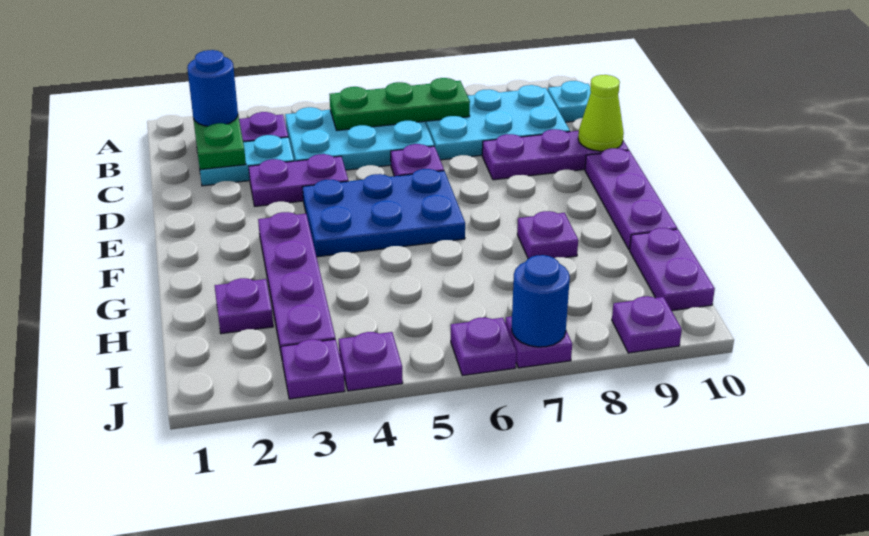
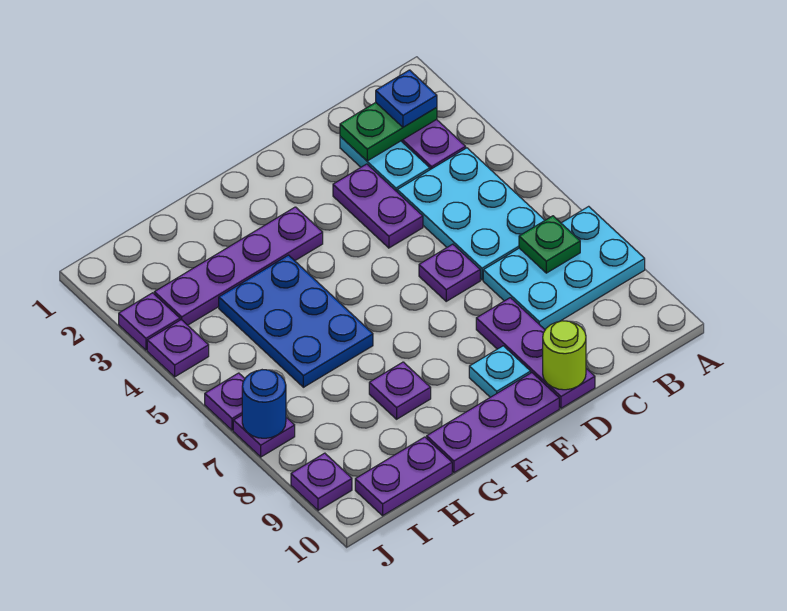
blue 1x1 round brick [187,50,238,126] -> blue 1x1 plate [376,70,437,127]
green 1x3 plate [329,78,470,130] -> green 1x1 plate [519,216,580,273]
cyan 2x3 plate [425,85,570,160] -> cyan 2x3 plate turned to [483,206,645,329]
cyan 1x1 plate [548,81,591,122] -> cyan 1x1 plate moved to [469,346,531,397]
lime 1x1 cone [578,75,624,151] -> lime 1x1 round brick [543,321,586,390]
blue 2x3 plate [303,169,465,257] -> blue 2x3 plate moved to [219,255,373,387]
purple 1x1 plate [215,278,273,334] -> none

